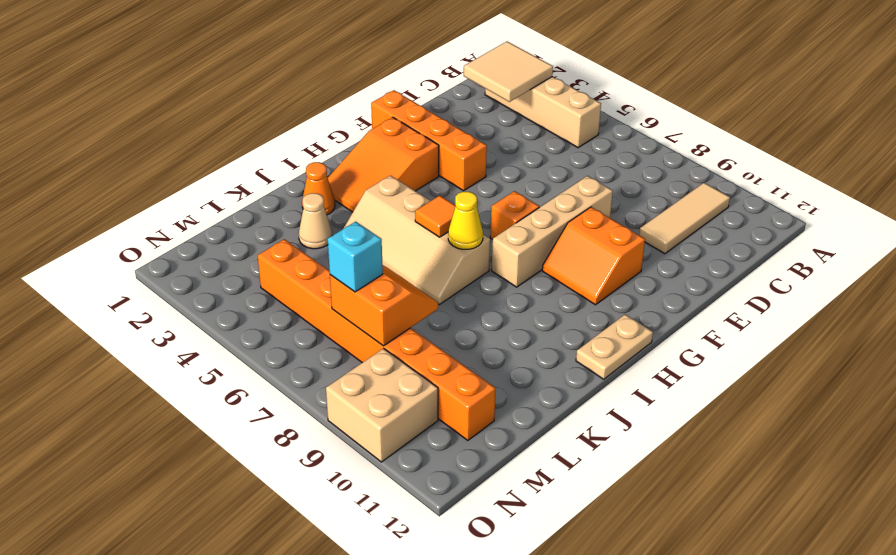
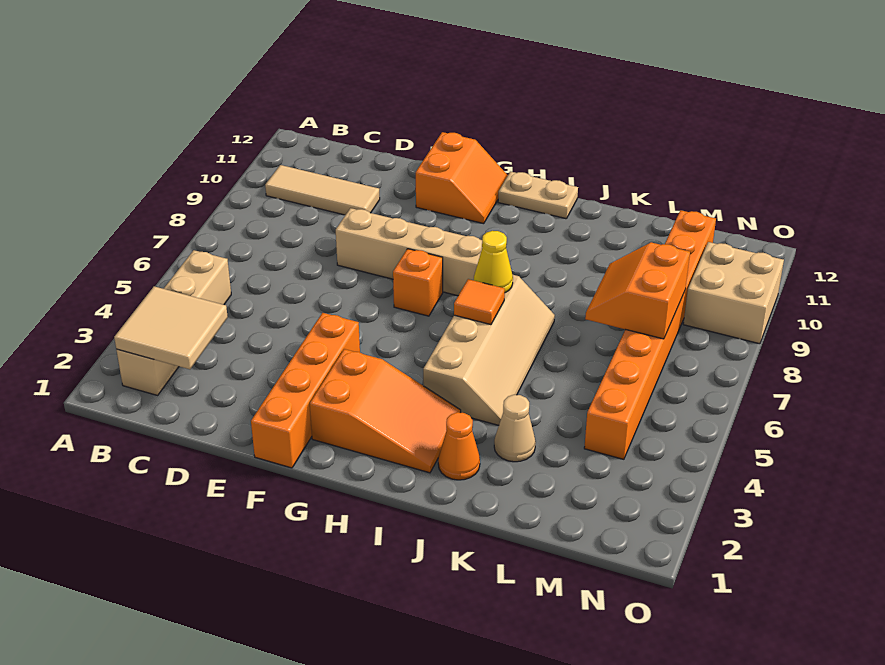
orange 2x2 slope [542,207,645,305] -> orange 2x2 slope moved to [415,132,508,224]
cyan 1x1 brick [328,221,383,292] -> none

